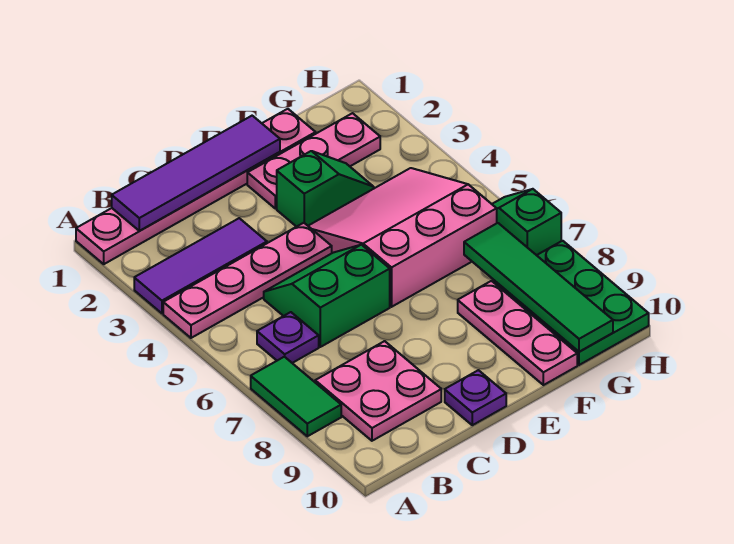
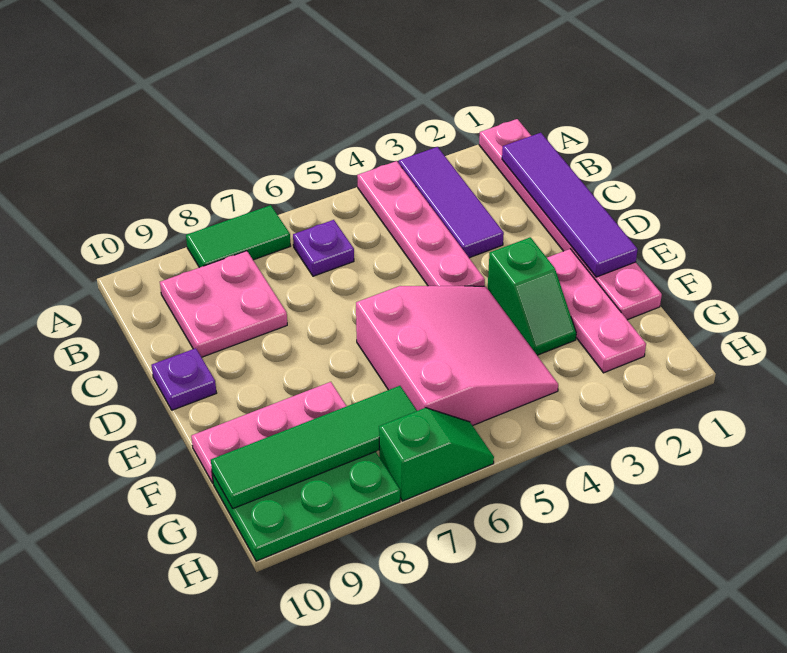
green 2x2 slope [264,245,390,347] -> none

